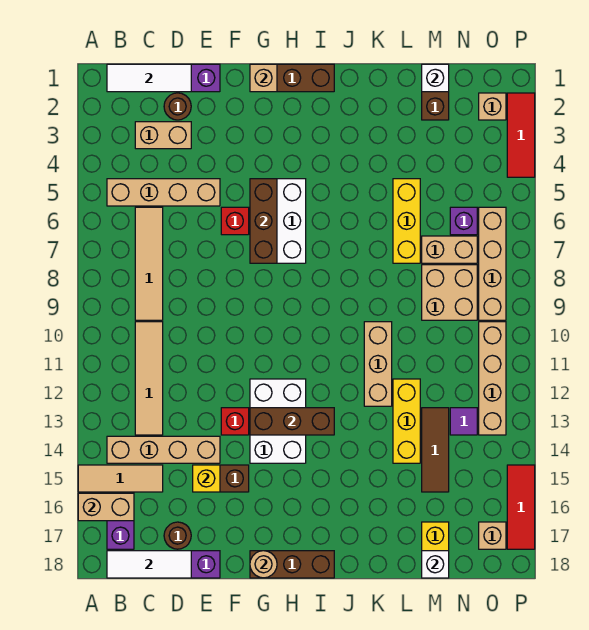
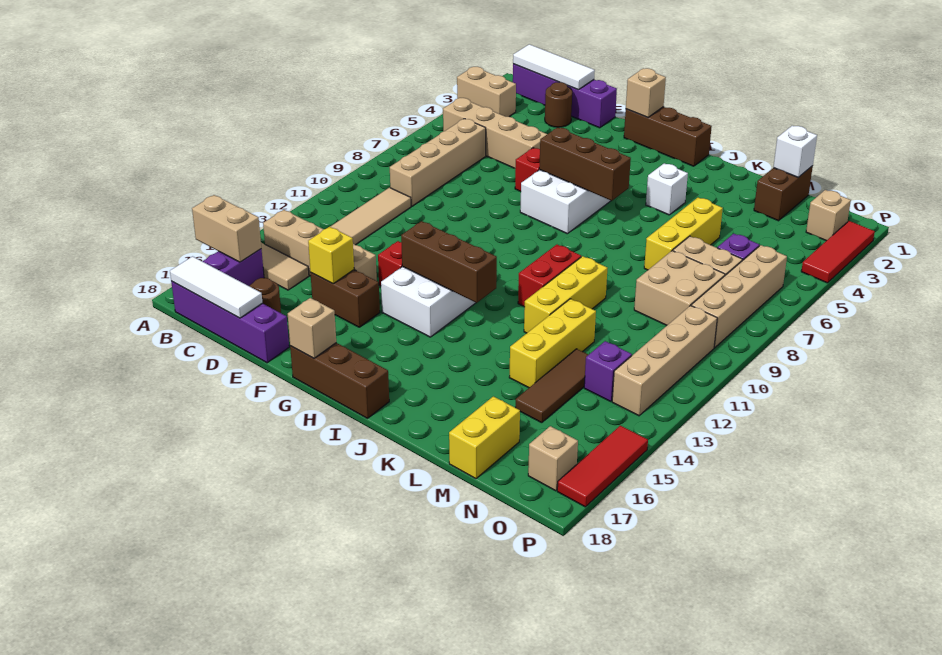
tan 1x2 brick [135,122,191,149] -> tan 1x2 brick moved to [457,67,516,117]
tan 1x4 tile [135,207,163,320] -> tan 1x4 brick [390,119,486,206]
brown 1x3 brick [250,179,277,263] -> brown 1x3 brick turned to [539,127,631,201]
tan 1x1 round brick [250,551,277,578] -> tan 1x1 brick [288,298,336,358]
none -> red 1x2 brick [518,245,581,307]
tan 1x3 brick [364,322,392,406] -> yellow 1x3 brick [524,256,607,333]
white 1x1 brick [422,551,449,578] -> white 1x1 brick moved to [646,163,688,215]
purple 1x1 tile [450,408,477,435] -> purple 1x1 brick [584,341,632,401]

